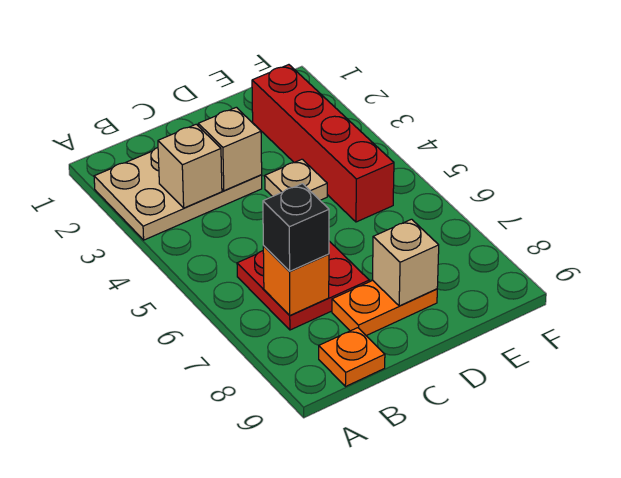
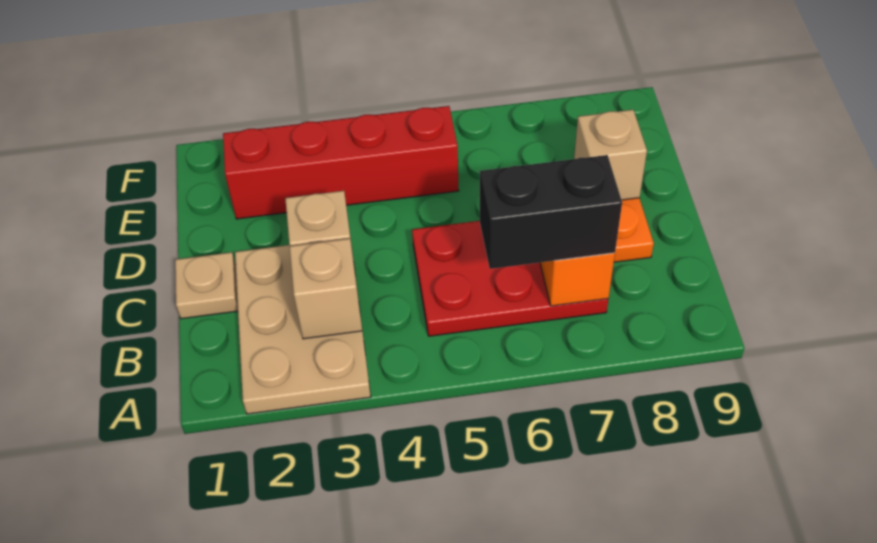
red 2x2 plate [237,241,369,330] -> red 2x3 plate [412,221,608,336]
black 1x1 brick [263,184,329,271] -> black 1x2 brick [480,155,622,269]
orange 1x1 plate [319,328,385,387] -> none
tan 1x1 plate [265,159,327,200] -> tan 1x1 plate moved to [175,252,238,319]

